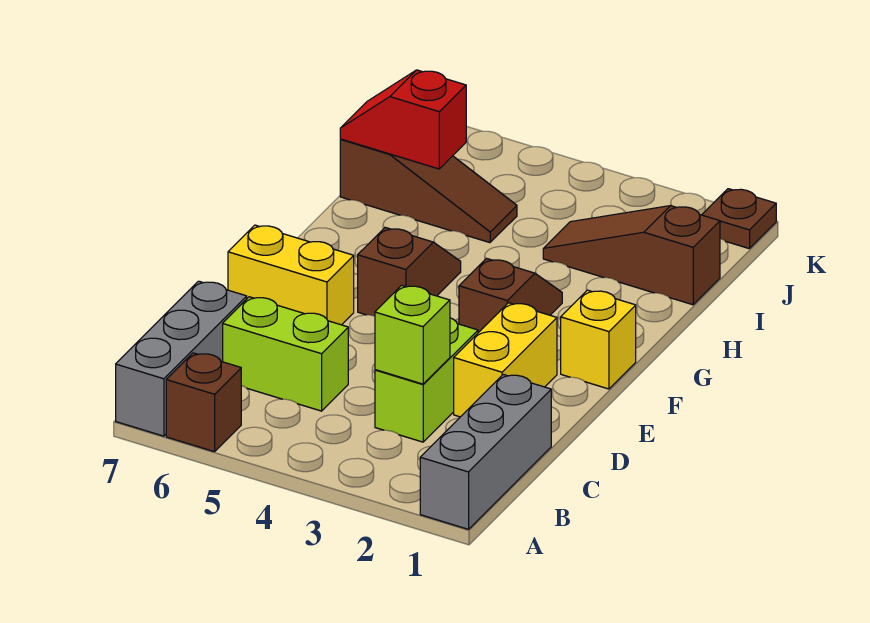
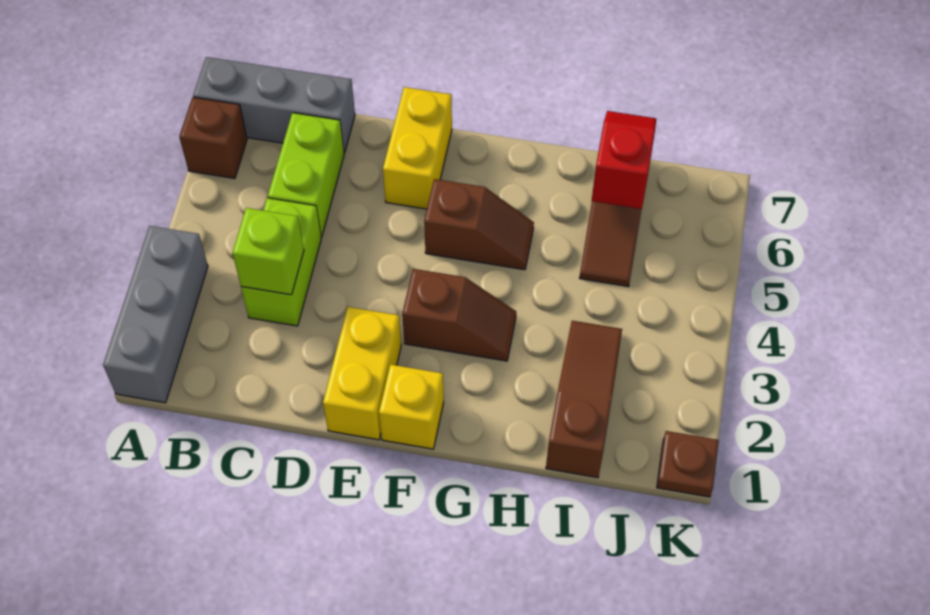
grey 1x3 brick [420,374,551,529] -> grey 1x3 brick turned to [103,226,208,403]
lime 1x2 brick [375,318,478,442] -> lime 1x2 brick turned to [241,198,321,326]
yellow 1x2 brick [454,303,557,417] -> yellow 1x2 brick turned to [323,307,401,440]

